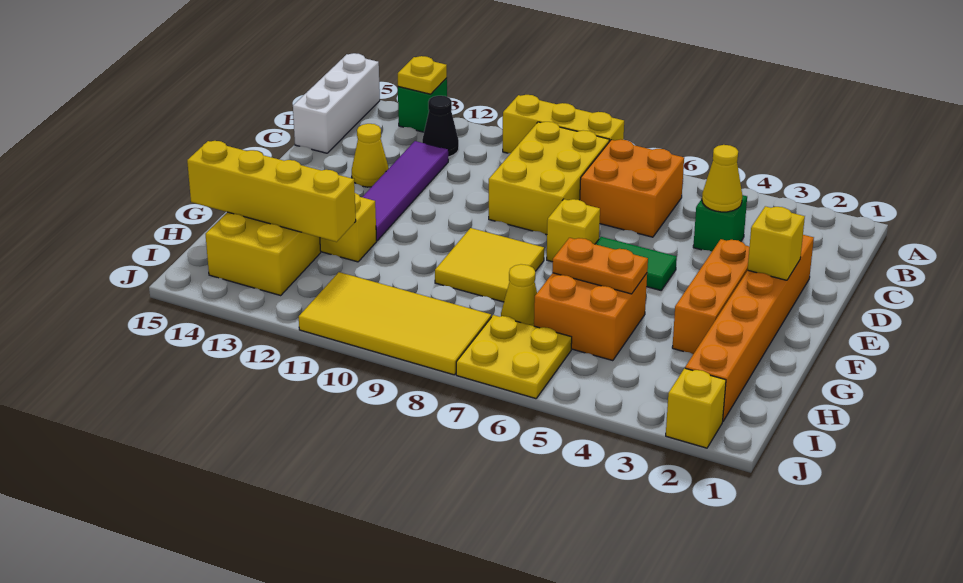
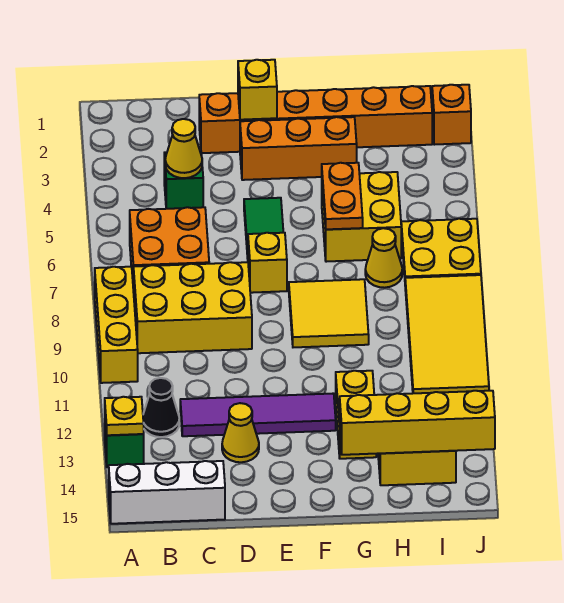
orange 2x2 brick [534,273,647,361] -> yellow 2x2 brick [322,172,401,262]
yellow 1x4 brick [187,141,356,242] -> yellow 1x4 brick turned to [340,391,495,455]
yellow 1x1 brick [666,368,726,448] -> orange 1x1 brick [432,85,471,145]

